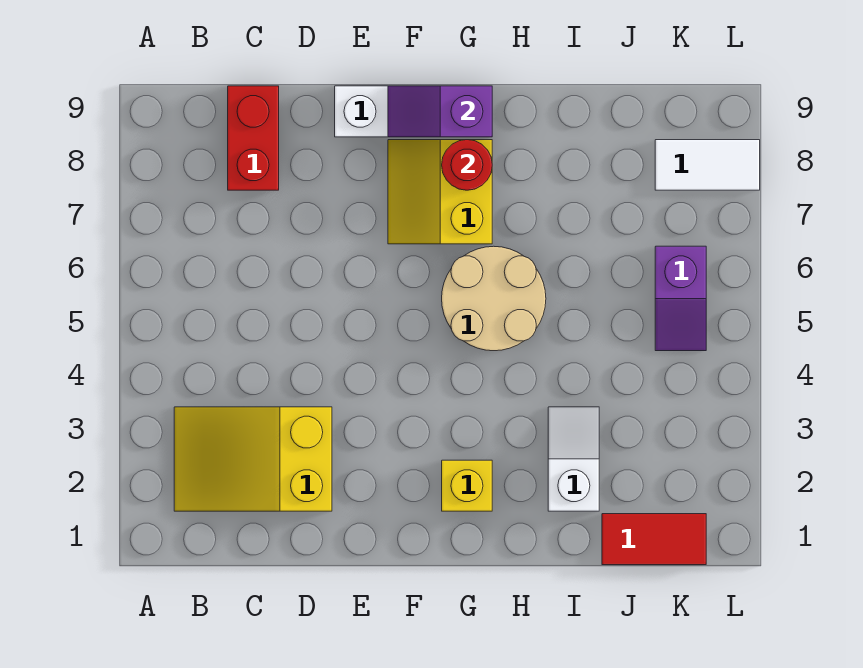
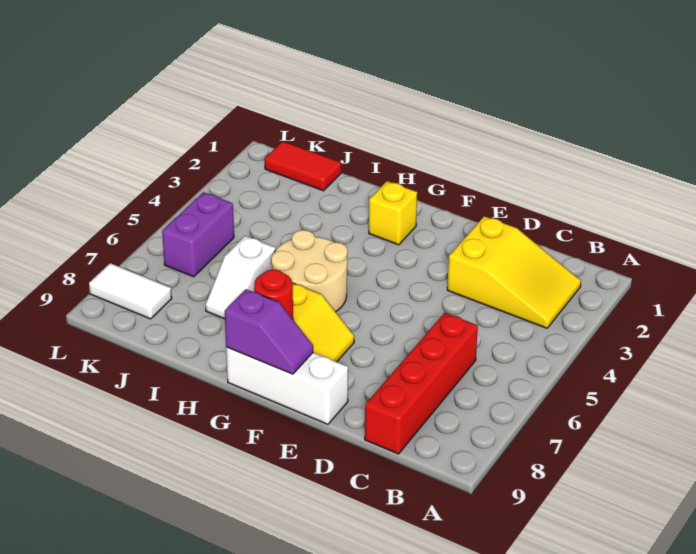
red 1x2 brick [228,86,279,190] -> red 1x4 brick [365,313,478,454]
white 1x2 slope [548,407,599,511] -> white 1x2 slope moved to [205,236,276,319]
purple 1x2 slope [655,246,706,351] -> purple 1x2 brick [162,192,234,277]

